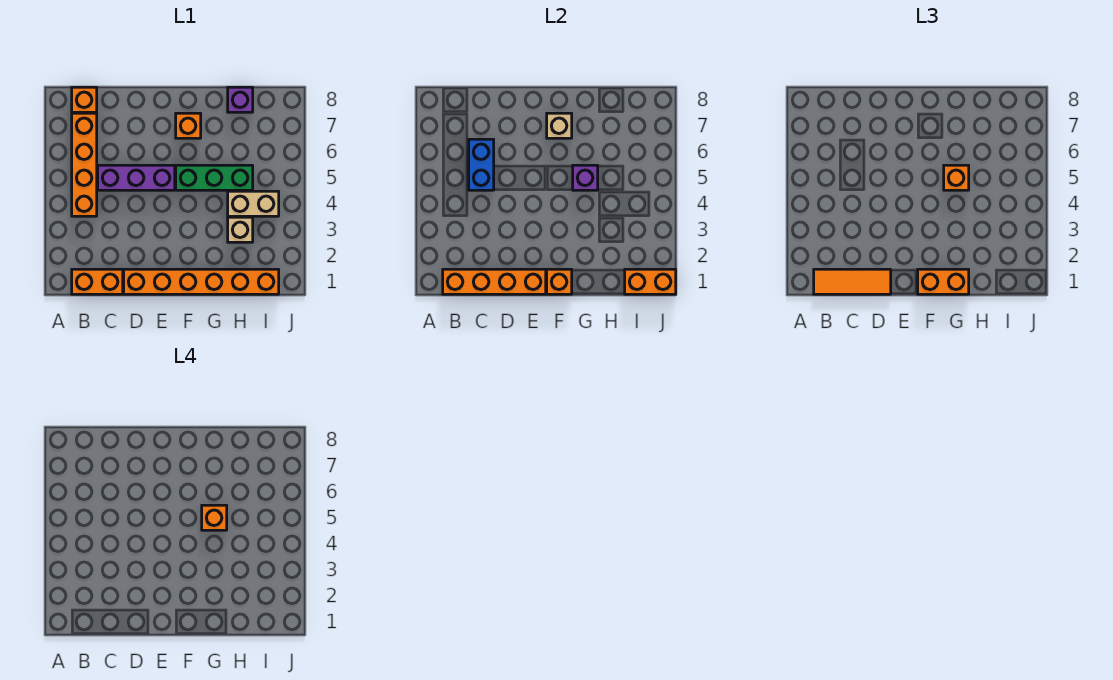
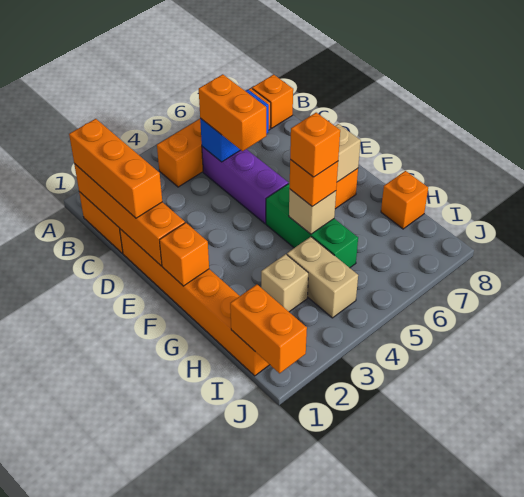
orange 1x3 tile [814,269,891,294] -> orange 1x3 brick [69,119,162,218]
orange 1x2 brick [918,269,969,294] -> orange 1x2 brick moved to [199,74,266,151]
purple 1x1 brick [573,165,598,190] -> tan 1x1 brick [289,189,336,234]
purple 1x1 brick [228,87,253,112] -> orange 1x1 brick [381,171,428,229]

